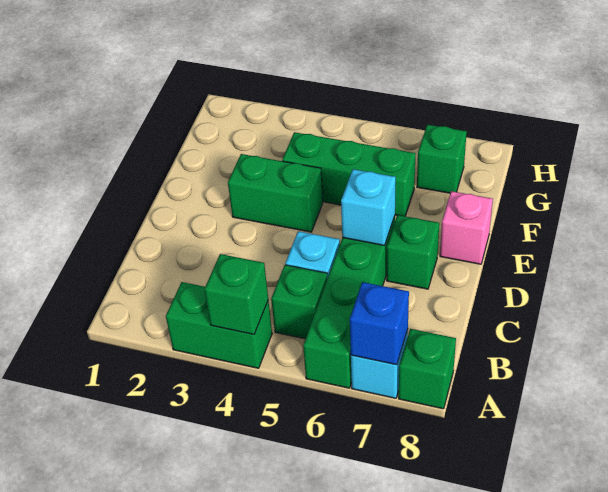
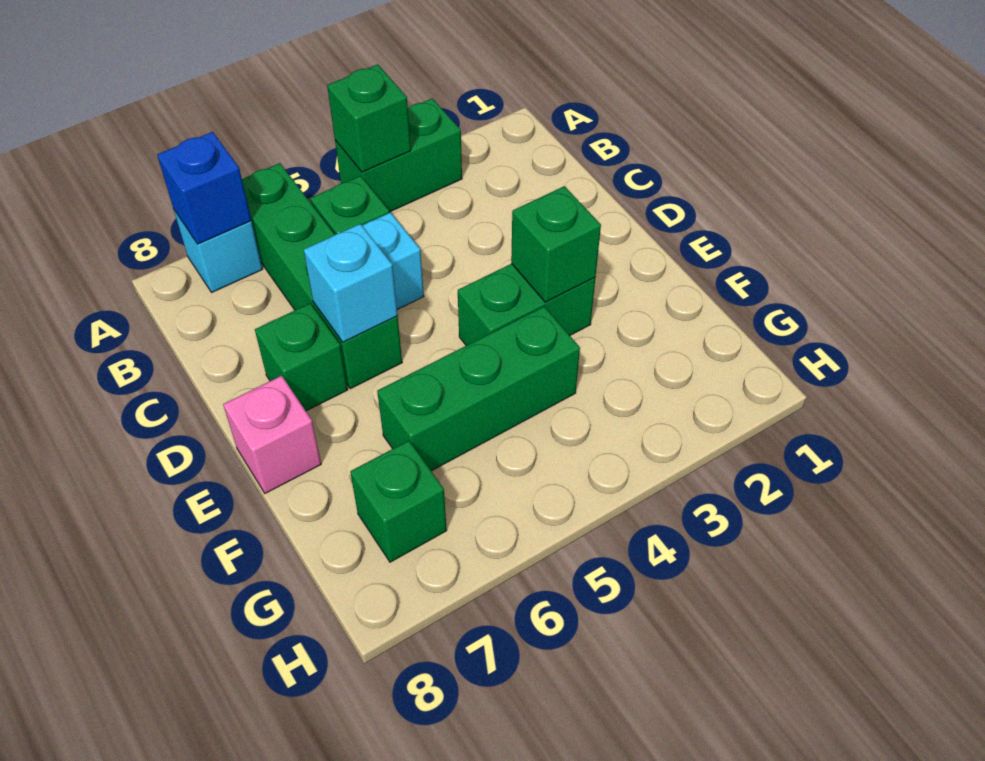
green 1x1 brick [399,329,456,409] -> green 1x1 brick moved to [511,186,601,302]

